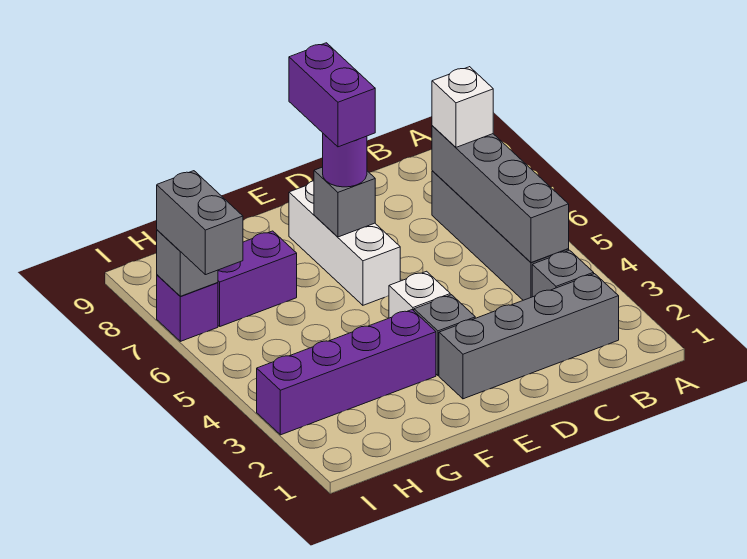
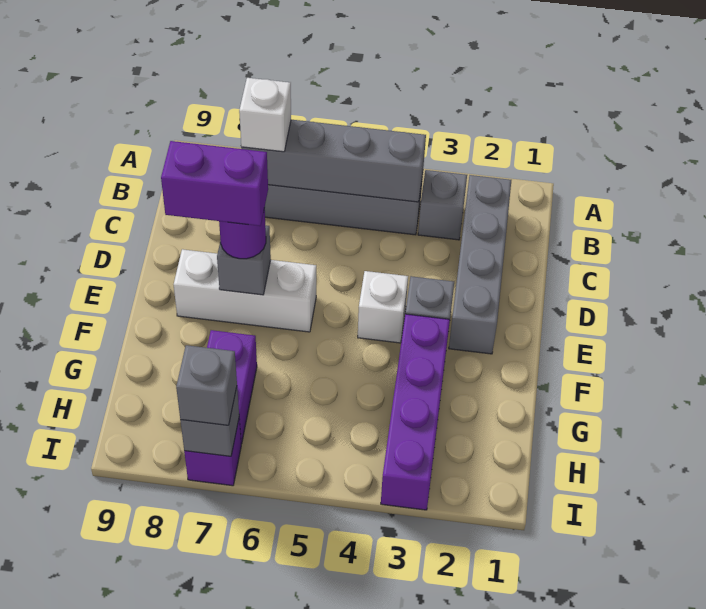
grey 1x2 brick [157,171,243,275] -> grey 1x1 brick [176,345,237,425]

